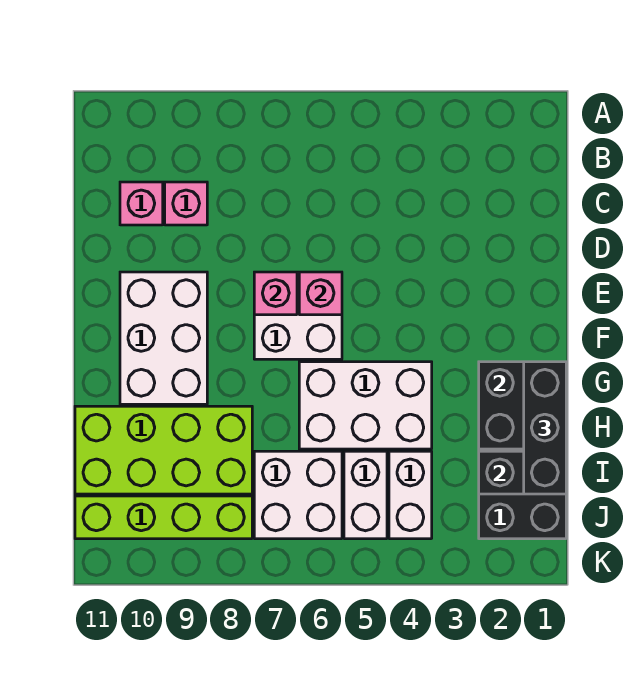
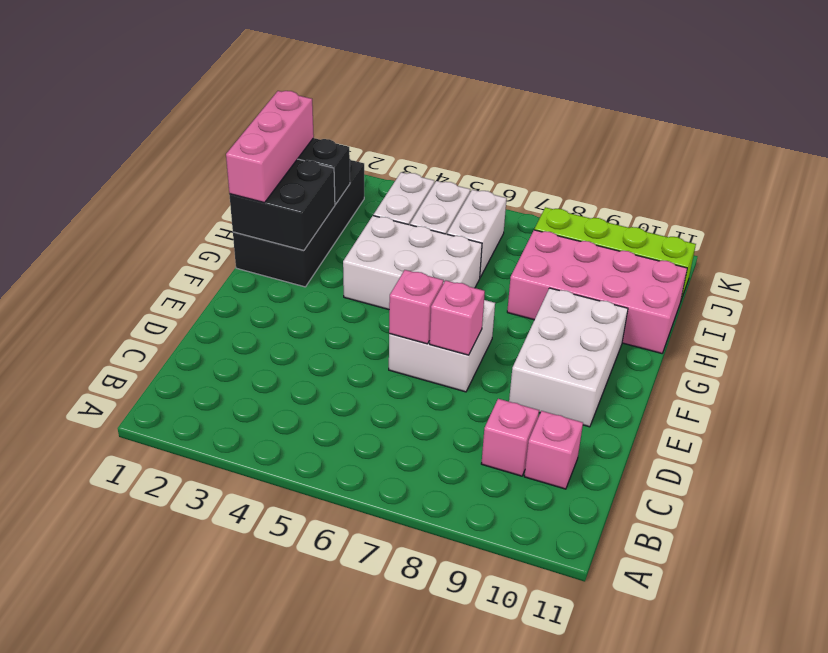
black 1x3 brick [524,362,566,494] -> pink 1x3 brick [226,91,314,203]
lime 2x4 brick [75,406,252,494] -> pink 2x4 brick [507,230,687,353]
white 2x2 brick [254,451,342,539] -> white 1x2 brick [447,190,507,277]

